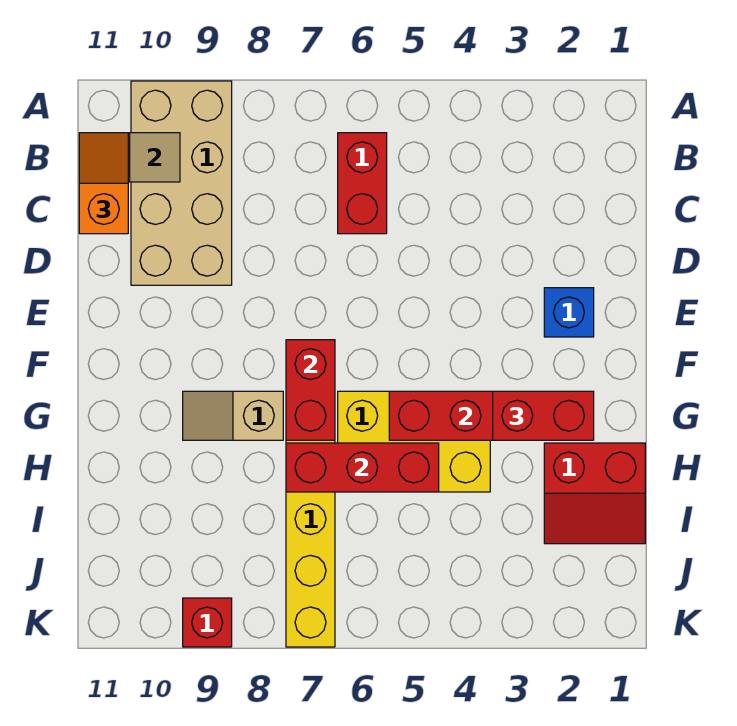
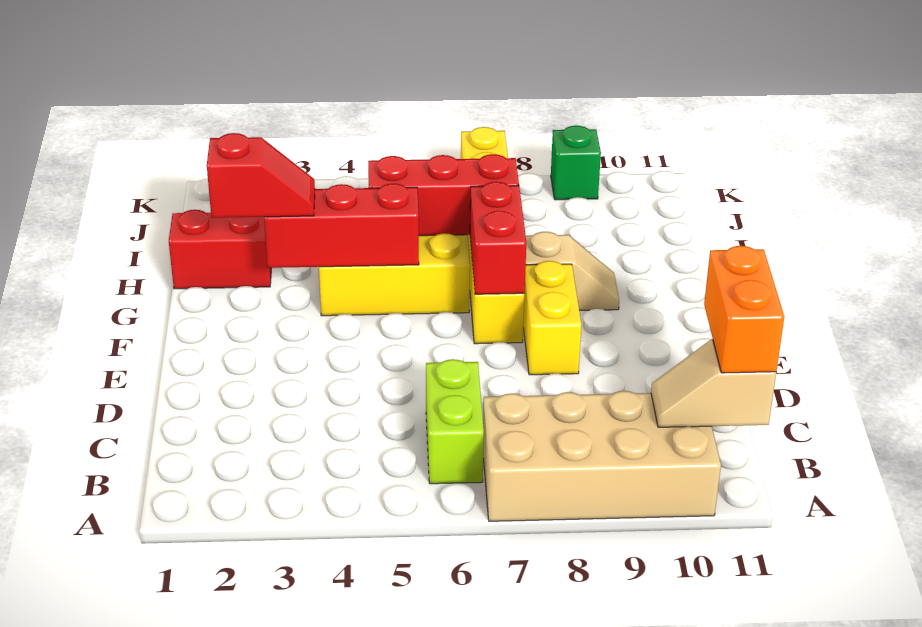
tan 2x4 brick [131,81,232,285] -> tan 2x4 brick turned to [483,391,721,521]
red 1x2 brick [338,133,387,234] -> lime 1x2 brick [426,359,484,484]
orange 1x2 slope [79,133,128,234] -> orange 1x2 brick [704,246,784,373]
blue 1x1 brick [544,288,594,337] -> none
none -> yellow 1x2 brick [523,261,581,375]
red 1x2 brick [493,391,594,440] -> red 1x2 slope [207,133,315,218]
red 1x1 brick [183,598,232,647] -> green 1x1 brick [551,126,601,200]

